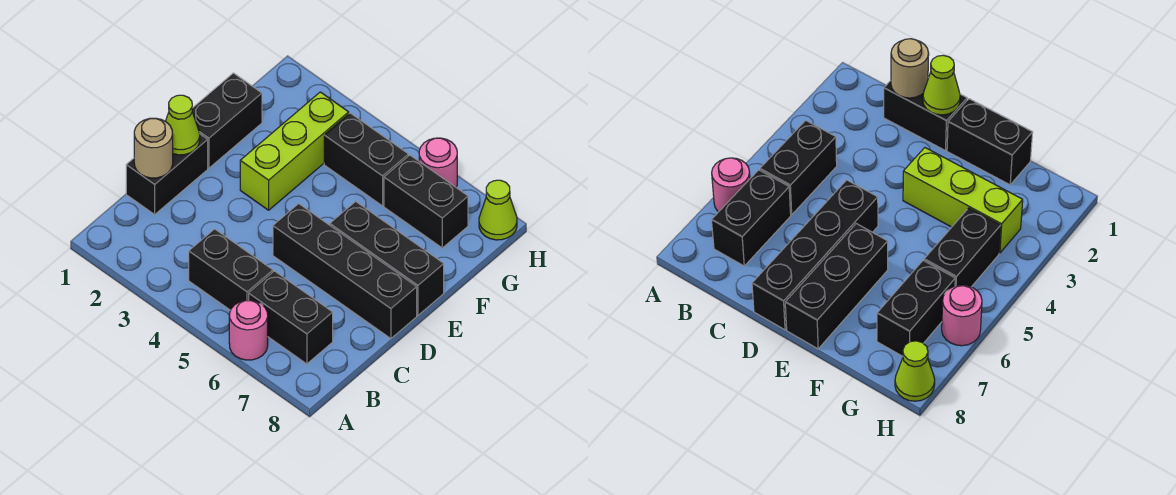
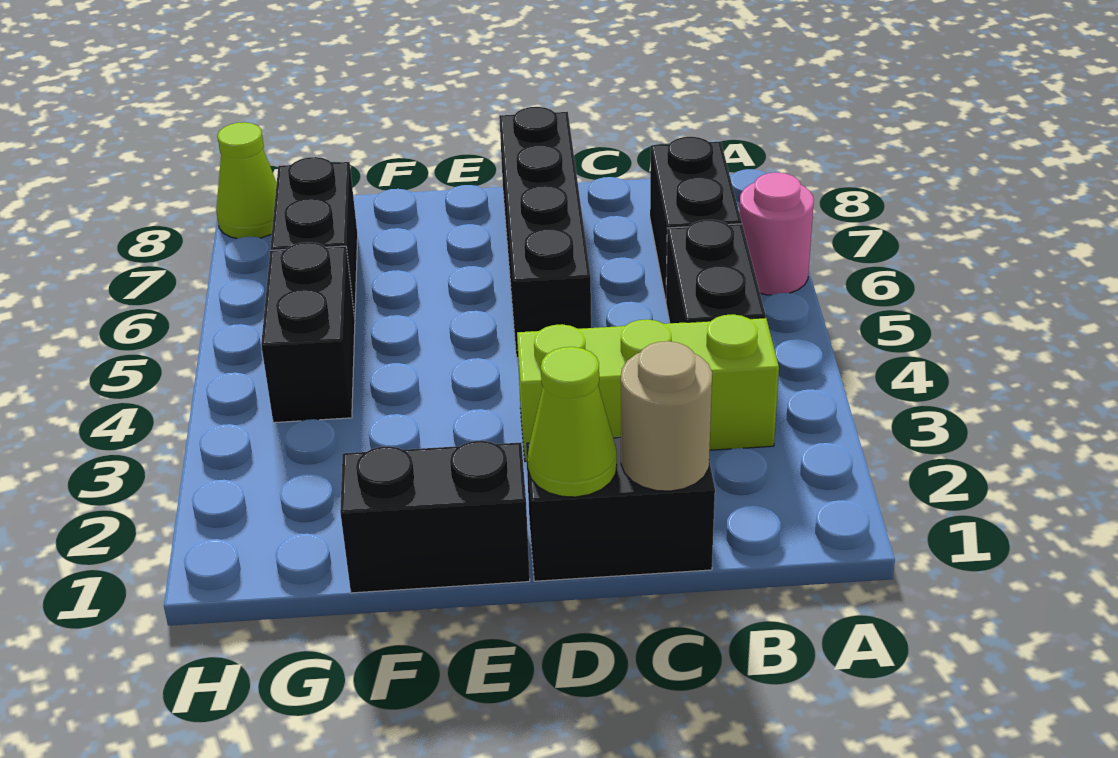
lime 1x3 brick [240,92,349,210] -> lime 1x3 brick moved to [517,314,779,461]
black 1x3 brick [330,201,444,315] -> none
pink 1x1 round brick [419,138,457,187] -> none

